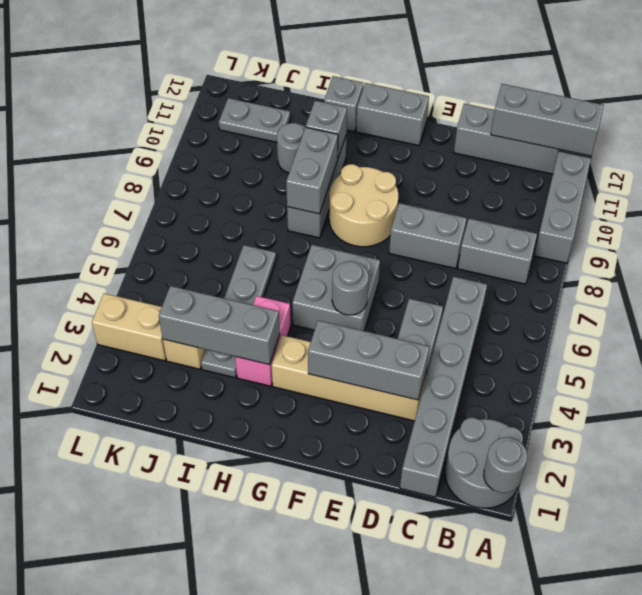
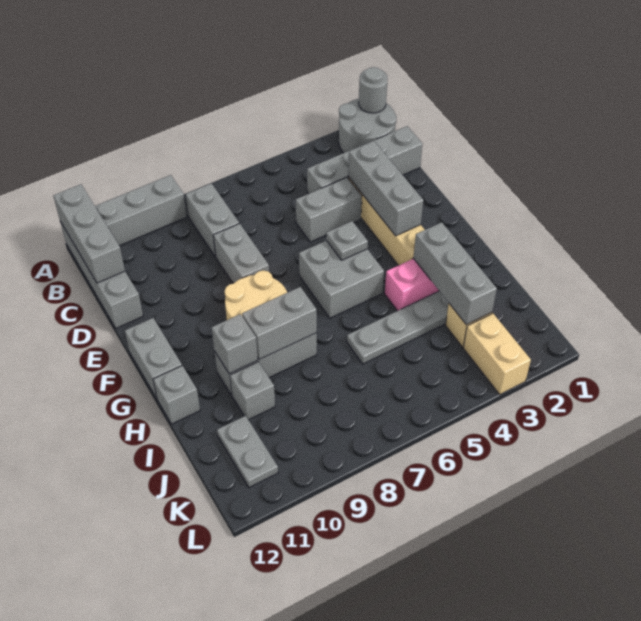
grey 1x6 brick [400,277,487,497] -> grey 1x4 brick [307,126,422,194]
grey 1x1 round brick [332,261,369,315] -> grey 1x1 plate [326,221,368,260]
grey 1x1 round brick [277,123,305,173] -> grey 1x1 brick [230,362,275,420]

